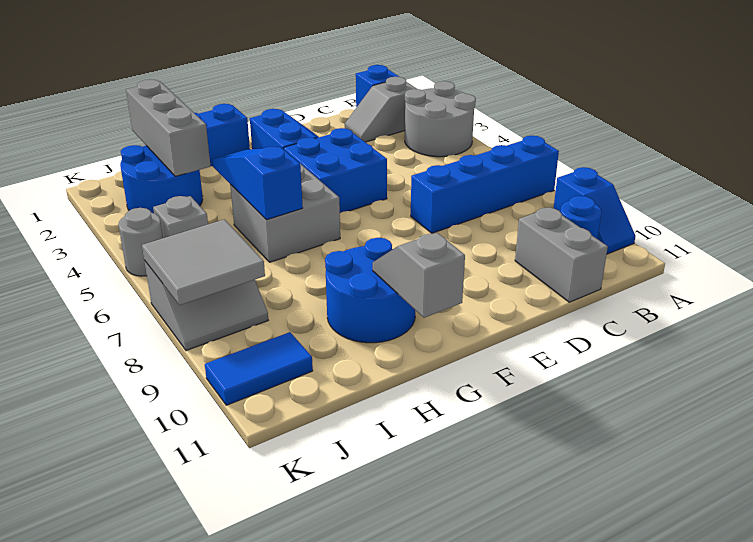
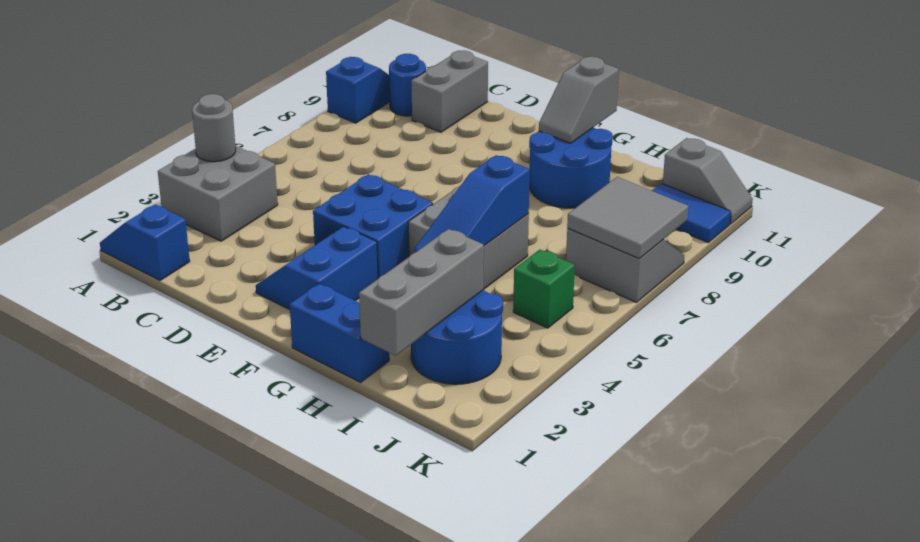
grey 2x2 round brick [405,81,476,157] -> grey 2x2 brick [158,146,278,241]
blue 1x4 brick [411,136,559,233] -> none
grey 1x2 slope [345,77,417,142] -> grey 1x2 slope moved to [663,138,753,224]
grey 1x1 brick [153,196,208,238] -> green 1x1 brick [513,250,575,328]
grey 1x1 round brick [118,208,163,276] -> grey 1x1 round brick moved to [192,94,236,162]

